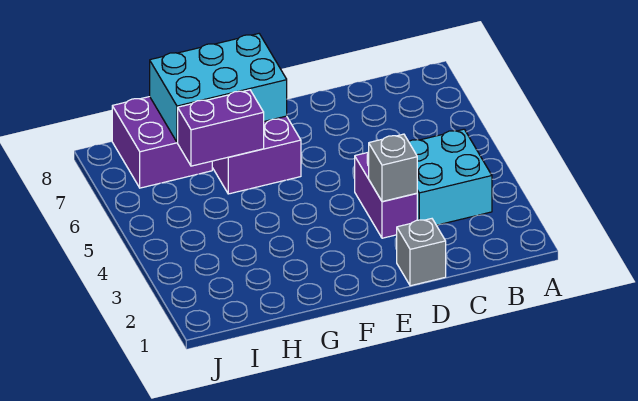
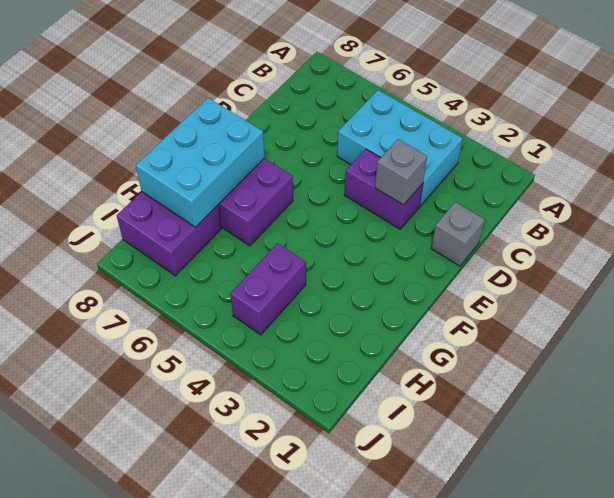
cyan 2x2 brick [409,129,492,225] -> cyan 2x3 brick [337,90,463,206]
purple 1x2 brick [177,90,264,166] -> purple 1x2 brick moved to [230,243,306,335]

